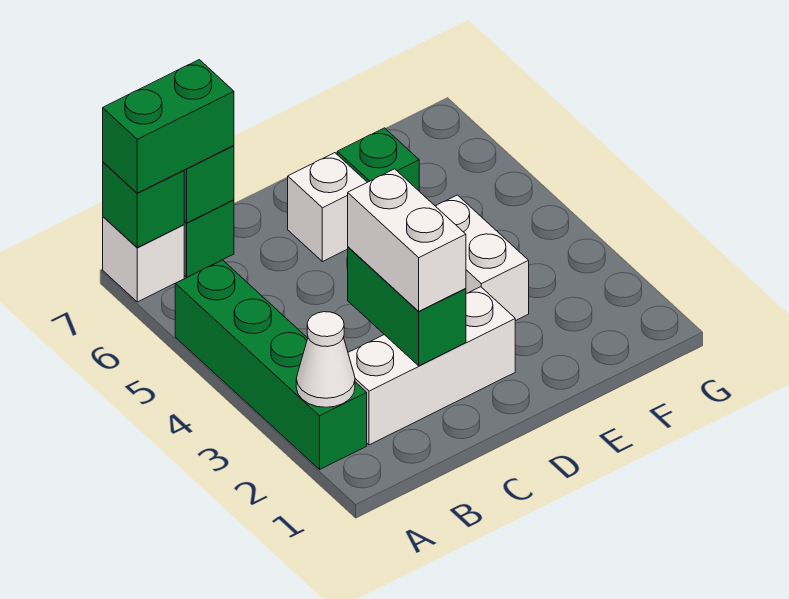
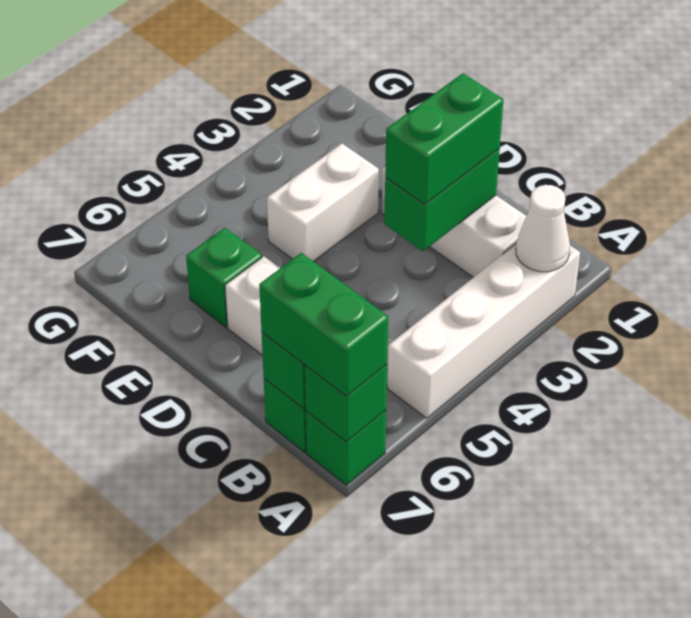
green 1x4 brick [175,260,367,469] -> white 1x4 brick [387,244,580,418]
white 1x1 brick [103,217,184,302] -> green 1x1 brick [305,410,386,485]
white 1x2 brick [348,169,466,311] -> green 1x2 brick [385,73,503,204]

